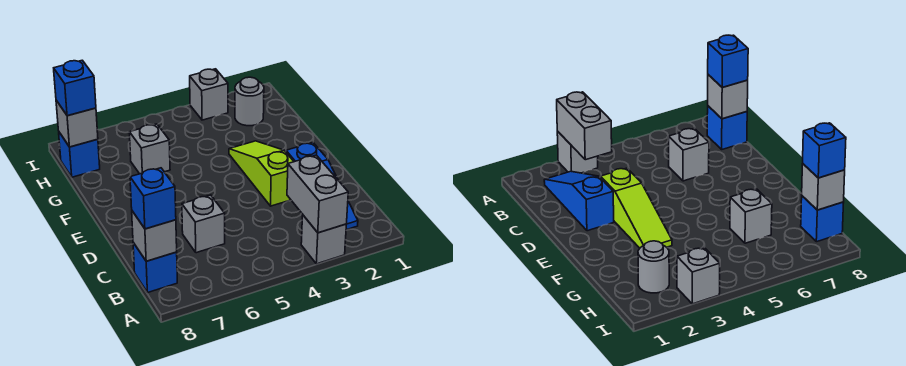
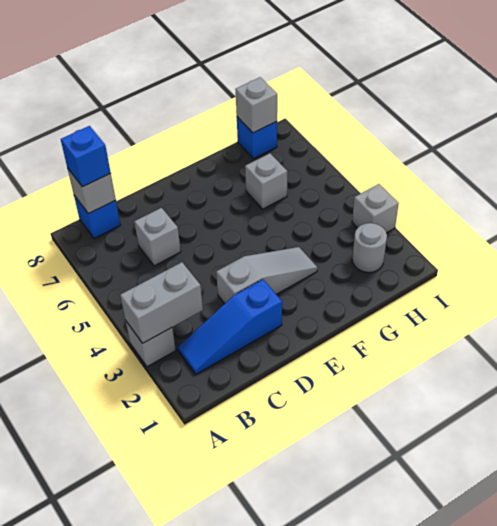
lime 1x3 slope [229,141,294,206] -> grey 1x3 slope [216,247,317,304]
blue 1x1 brick [54,60,96,116] -> none

